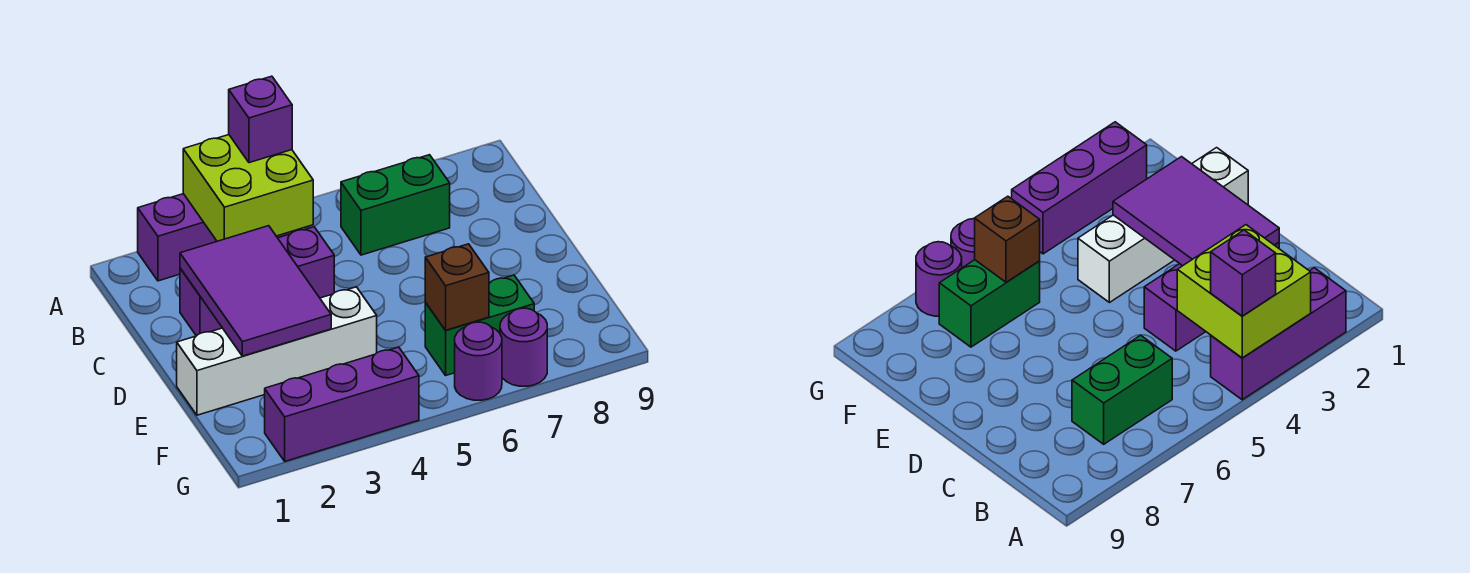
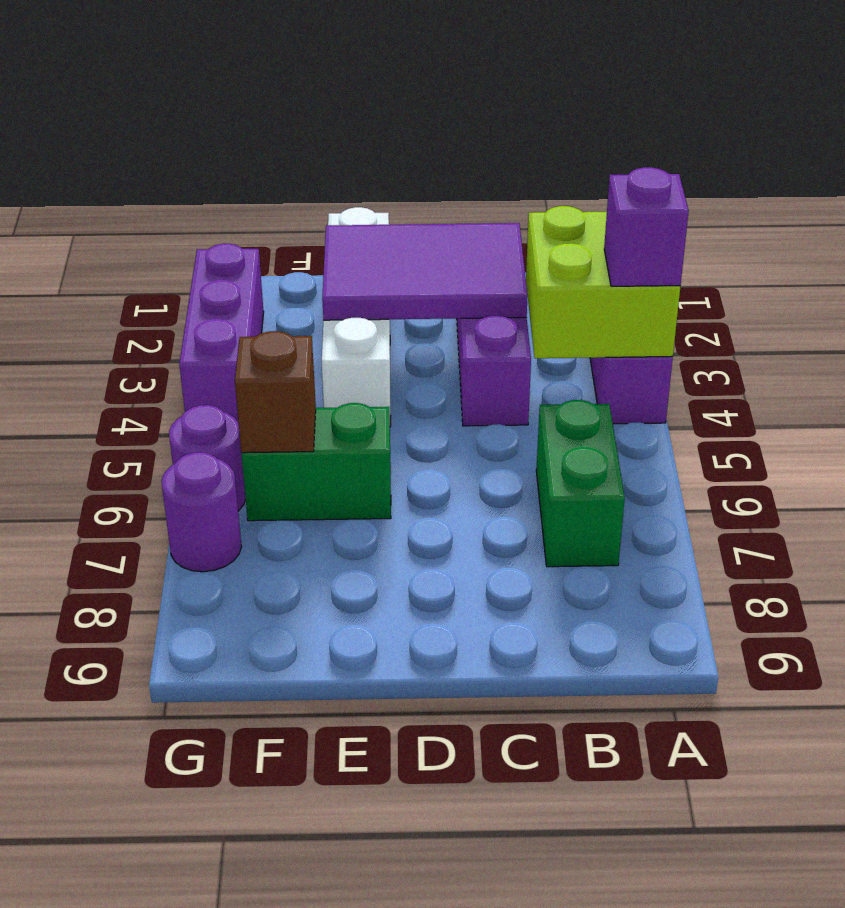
green 1x2 brick [425,275,534,375] -> green 1x2 brick turned to [241,403,391,521]

